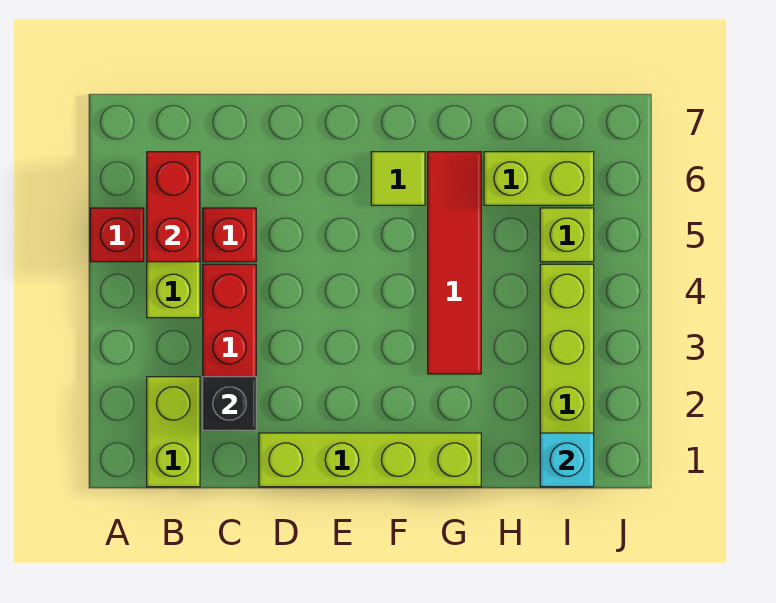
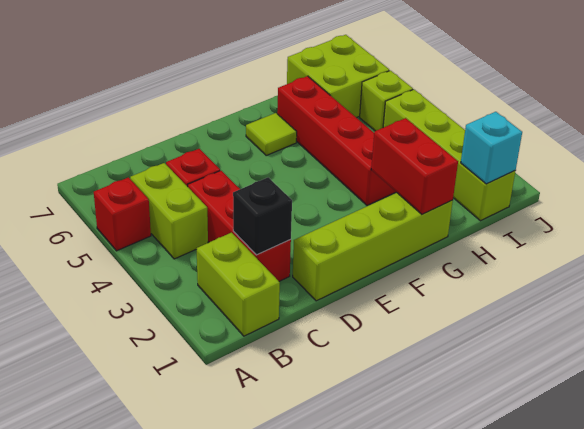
red 1x2 brick [147,152,200,262] -> red 1x2 brick moved to [371,118,458,214]
red 1x4 tile [428,152,481,374] -> red 1x4 brick [277,76,396,205]
lime 1x2 brick [484,152,594,205] -> lime 2x2 brick [287,35,389,118]

